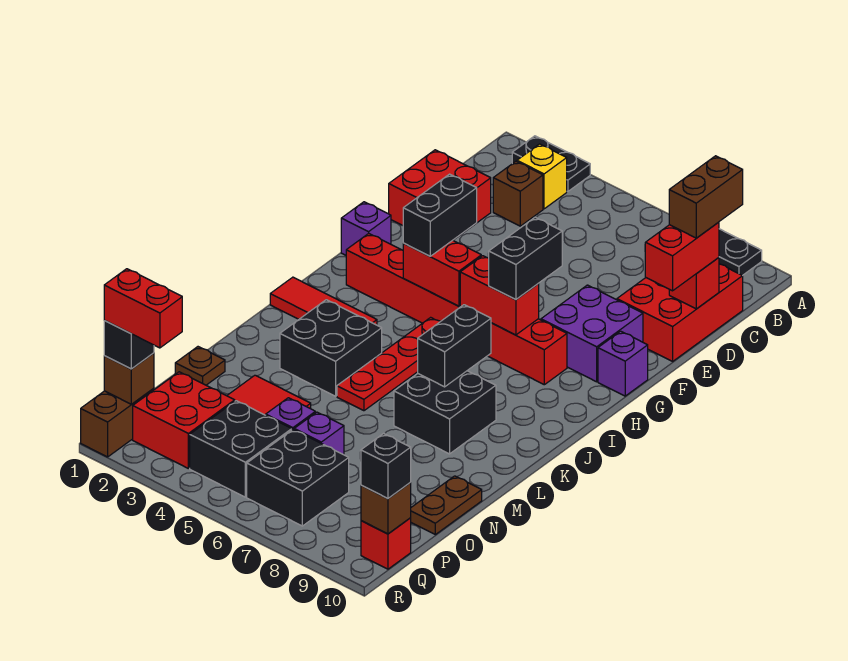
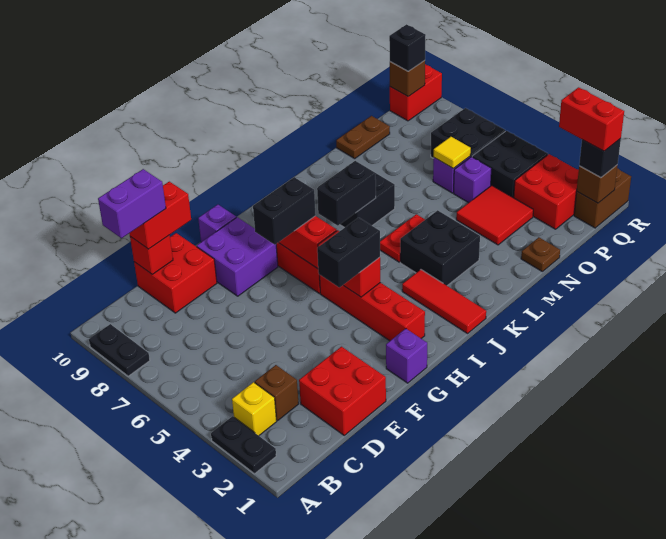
red 2x3 brick [617,264,743,361] -> red 2x2 brick [134,233,217,313]
brown 1x2 brick [669,156,743,238] -> purple 1x2 brick [98,169,166,238]
red 1x4 plate [337,317,441,411] -> red 1x2 plate [380,214,425,262]
none -> yellow 1x1 tile [434,137,471,168]
red 1x1 brick [361,518,411,569] -> red 1x2 brick [390,64,442,121]

